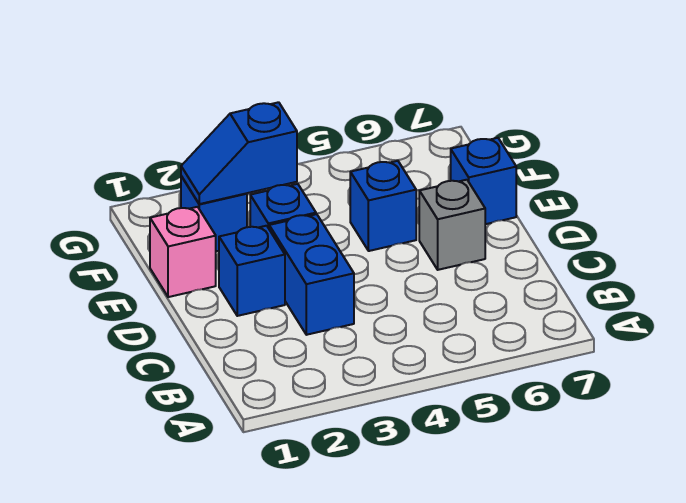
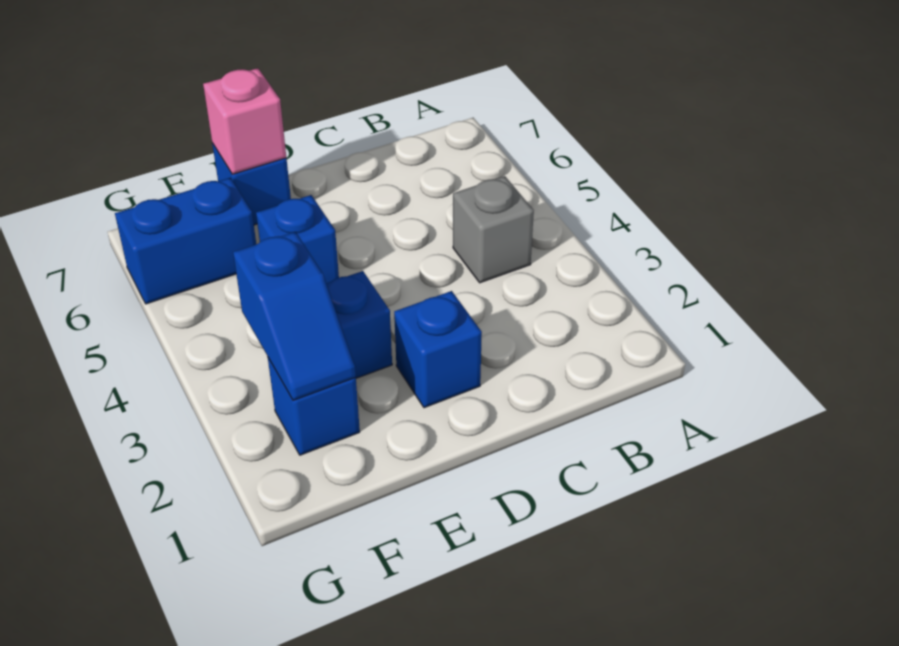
blue 1x2 brick [269,214,354,335] -> blue 1x2 brick moved to [115,178,256,304]
grey 1x1 brick [419,180,485,270] -> grey 1x1 brick moved to [453,176,534,283]
pink 1x1 brick [150,207,216,297] -> pink 1x1 brick moved to [203,68,286,174]

